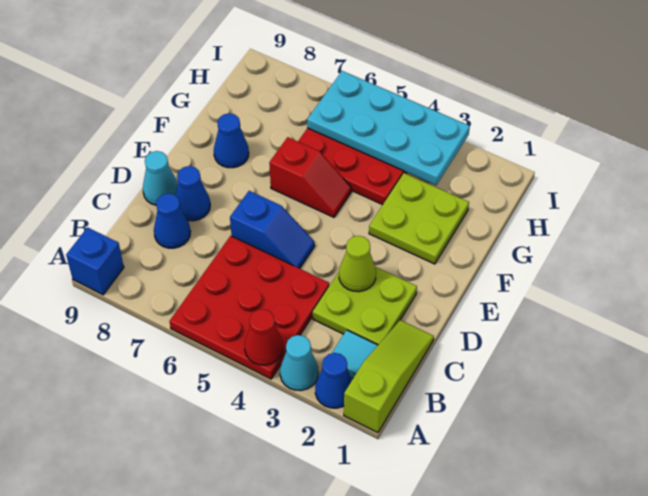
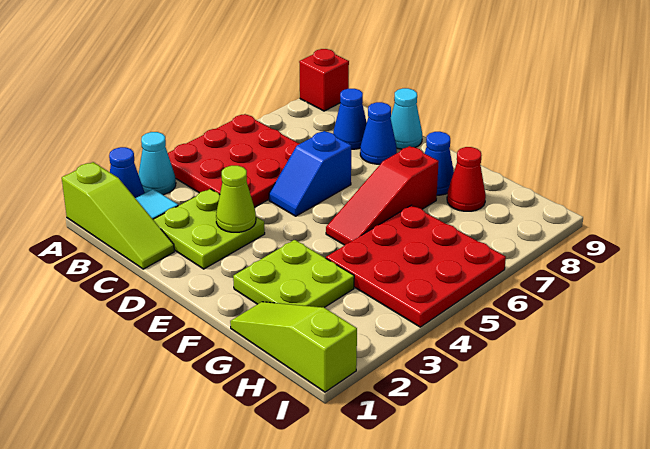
red 1x1 cone [245,309,283,365] -> red 1x1 cone moved to [447,147,486,211]
blue 1x1 brick [66,227,124,295] -> red 1x1 brick [299,49,349,111]
red 1x2 slope [269,137,351,217] -> red 1x3 slope [326,146,439,245]
none -> lime 1x3 slope [230,302,357,392]
cyan 2x4 plate [307,71,470,185] -> none

